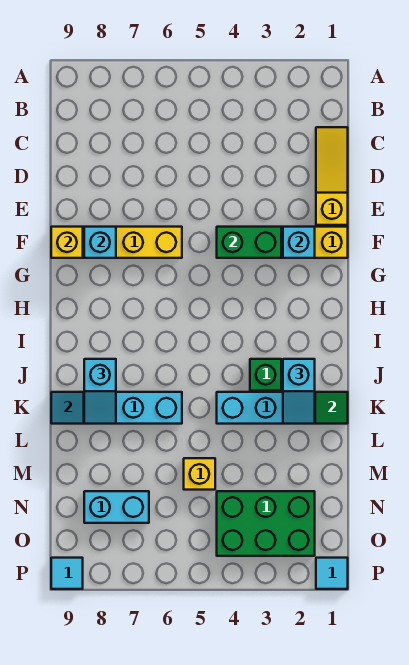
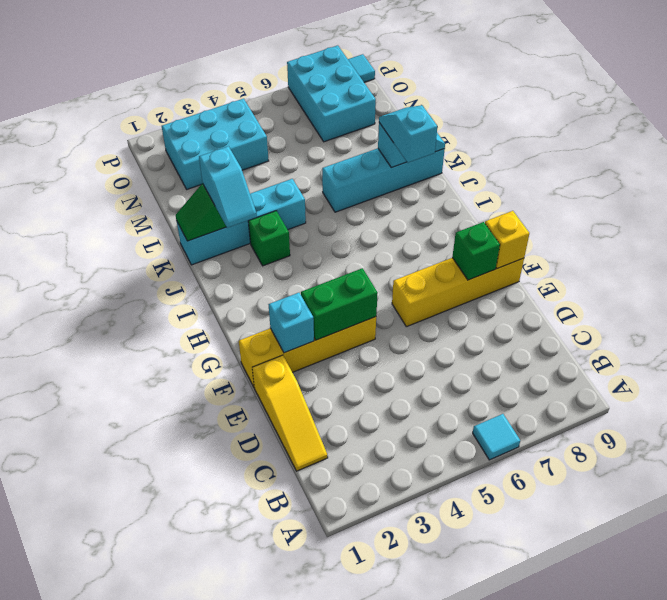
cyan 1x1 brick [84,227,116,258] -> green 1x1 brick [452,222,500,280]
cyan 1x2 slope [283,359,315,424] -> cyan 1x2 slope turned to [199,146,257,228]
yellow 1x1 brick [184,458,215,490] -> none
green 2x3 brick [217,491,315,556] -> cyan 2x3 brick [162,99,269,189]
cyan 1x2 brick [84,491,149,523] -> cyan 2x3 brick [287,45,376,142]
cyan 1x1 tile [316,558,348,589] -> cyan 1x1 tile moved to [473,414,520,460]

